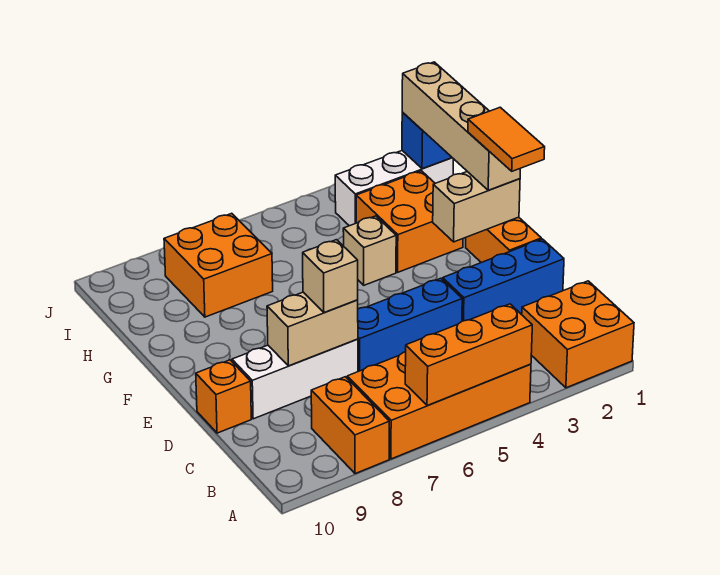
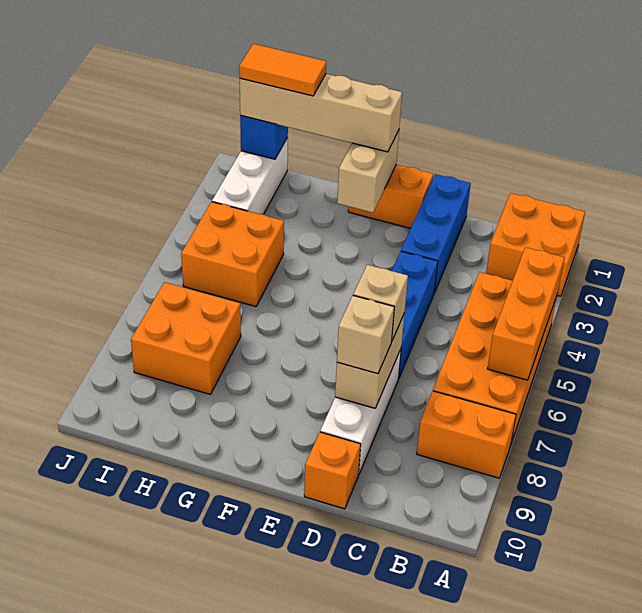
orange 1x2 tile [468,107,545,171] -> orange 1x2 tile moved to [239,44,326,96]
orange 2x2 brick [356,171,463,272] -> orange 2x2 brick moved to [181,202,284,307]
tan 1x1 brick [343,216,396,285] -> tan 1x1 brick moved to [337,296,394,374]

